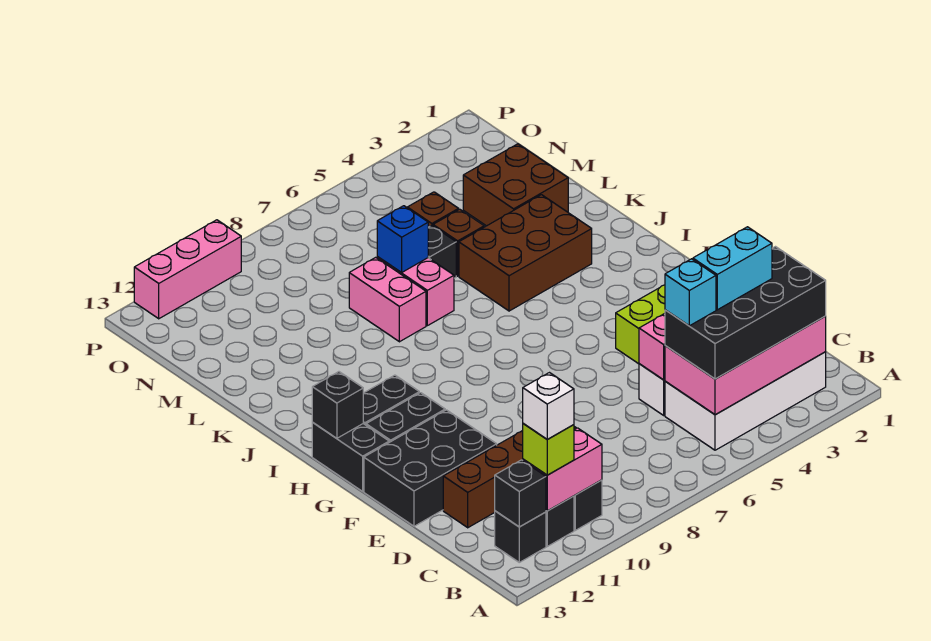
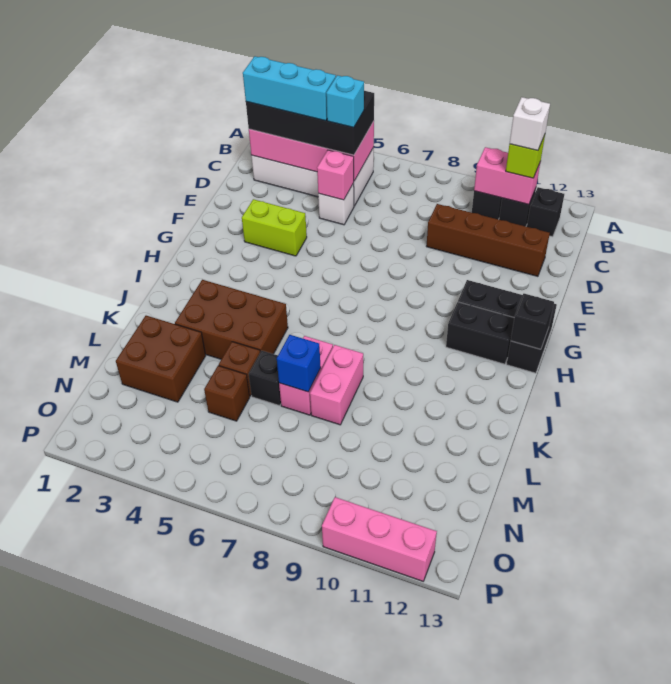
black 1x1 brick [495,460,546,527] -> none
cyan 1x2 brick [693,227,772,310] -> cyan 1x3 brick [243,56,336,121]
black 2x3 brick [364,410,497,526] -> none

